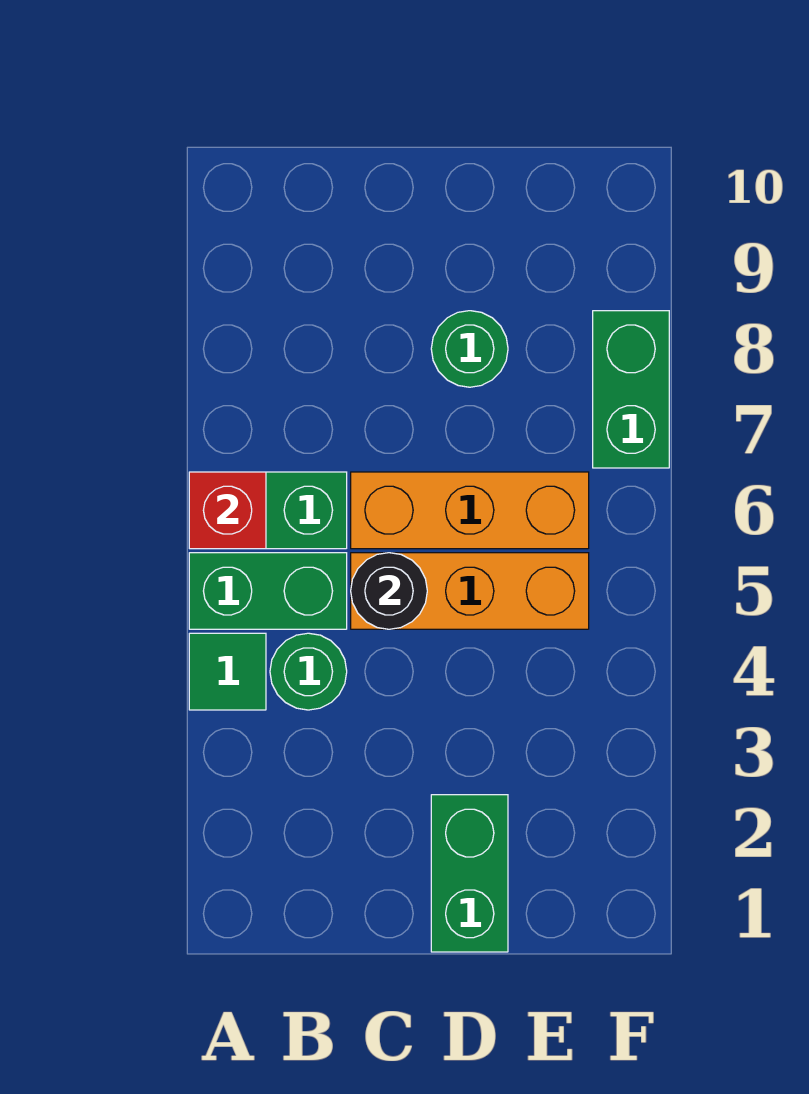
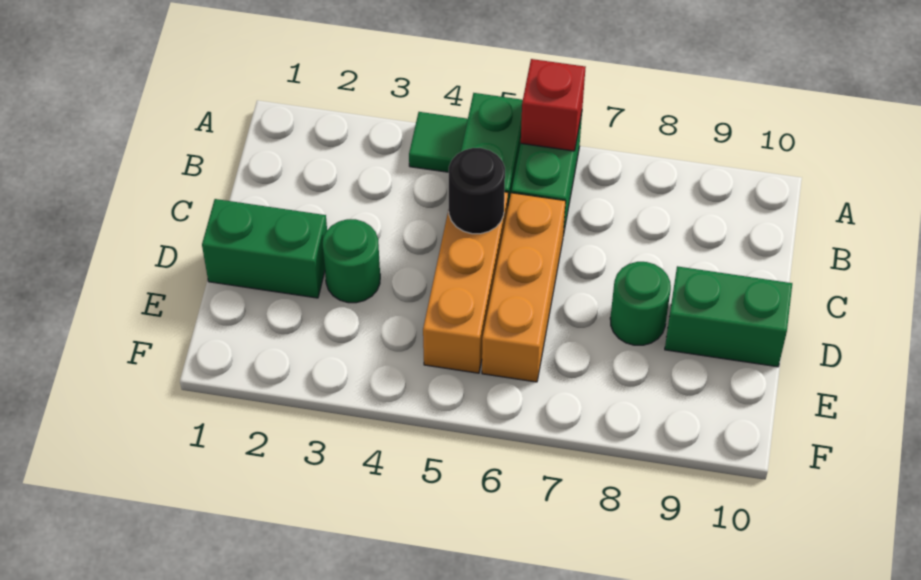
green 1x1 round brick [270,633,347,710] -> green 1x1 round brick moved to [323,219,380,303]
green 1x2 brick [593,311,669,468] -> green 1x2 brick moved to [665,266,792,367]

